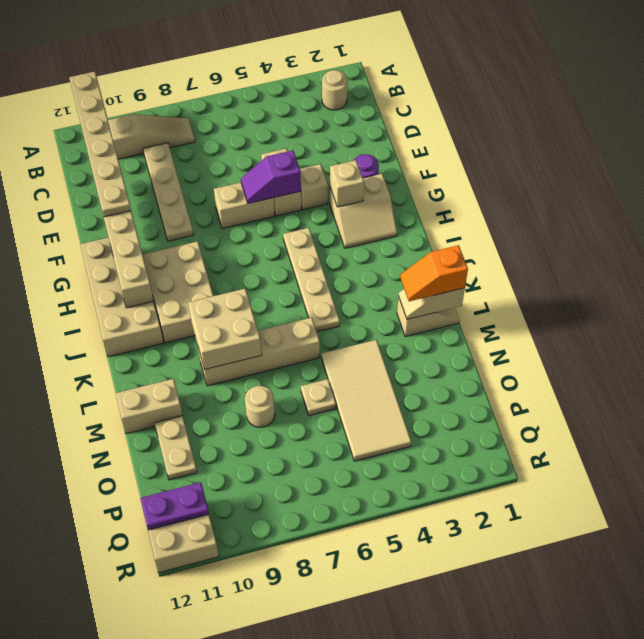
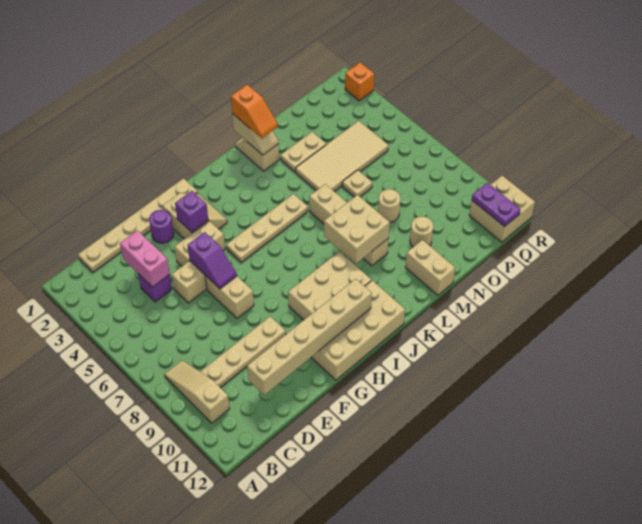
tan 1x6 plate [69,72,131,217] -> tan 1x6 plate moved to [78,178,198,272]
tan 1x1 round brick [322,70,348,110] -> tan 1x1 round brick moved to [410,216,433,247]
none -> pink 1x2 brick [120,230,170,287]
none -> purple 1x1 brick [138,274,172,302]
tan 1x1 brick [300,164,328,210] -> tan 1x2 brick [175,221,225,266]
tan 1x1 brick [330,160,364,207] -> purple 1x1 brick [175,191,208,232]
tan 1x2 plate [155,416,197,480] -> tan 1x2 plate moved to [281,132,326,172]
none -> orange 1x1 brick [345,63,374,101]

